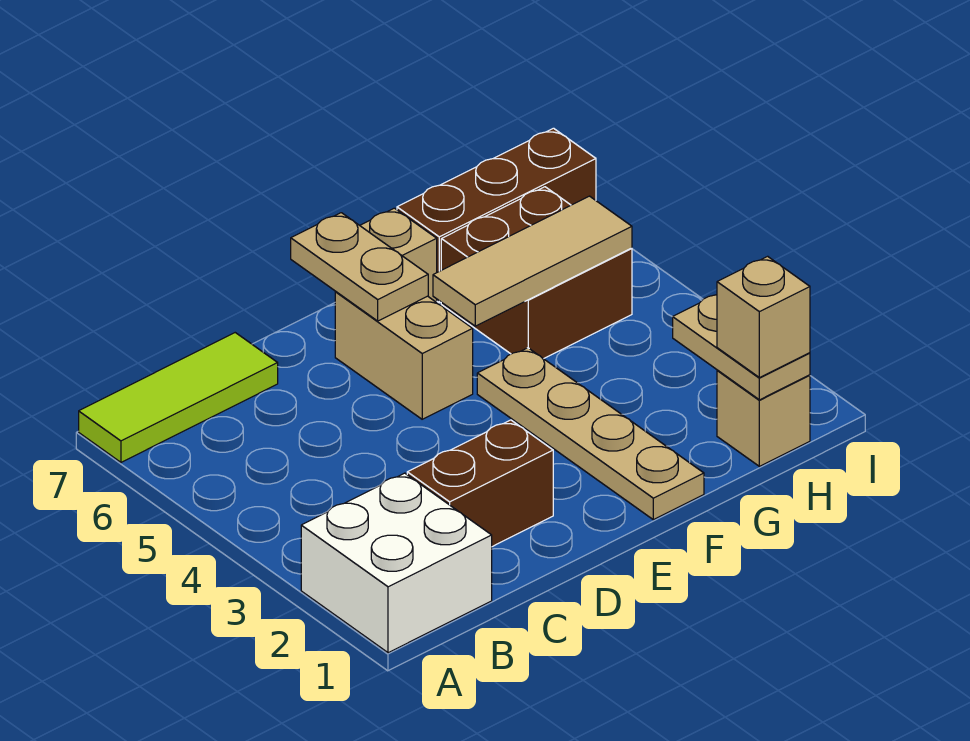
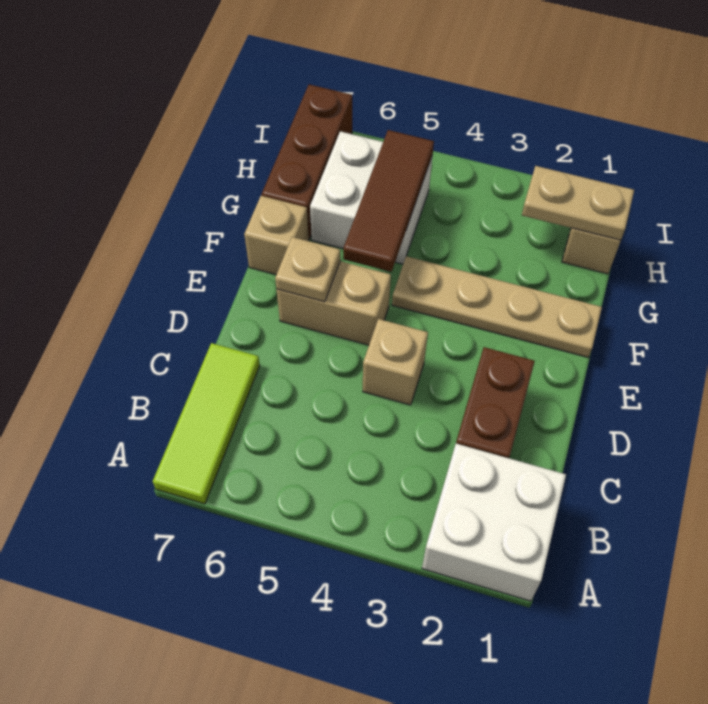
tan 1x2 plate [291,213,428,321] -> tan 1x1 plate [275,237,340,302]
tan 1x3 tile [433,196,632,326] -> brown 1x3 tile [343,130,434,272]
brown 2x2 brick [441,187,632,359] -> white 2x2 brick [310,131,433,264]
tan 1x1 brick [717,256,810,378] -> tan 1x1 brick moved to [363,319,428,405]

